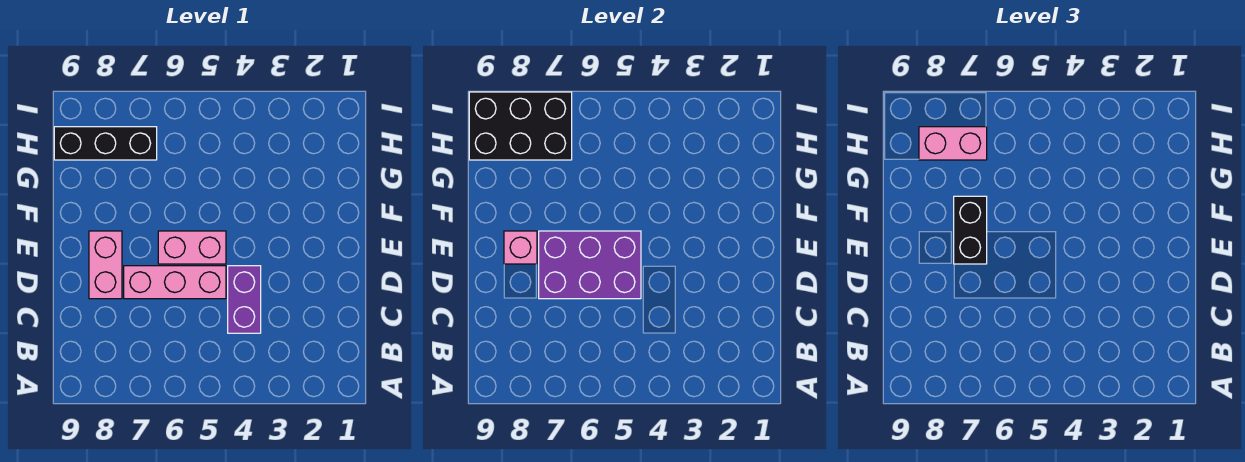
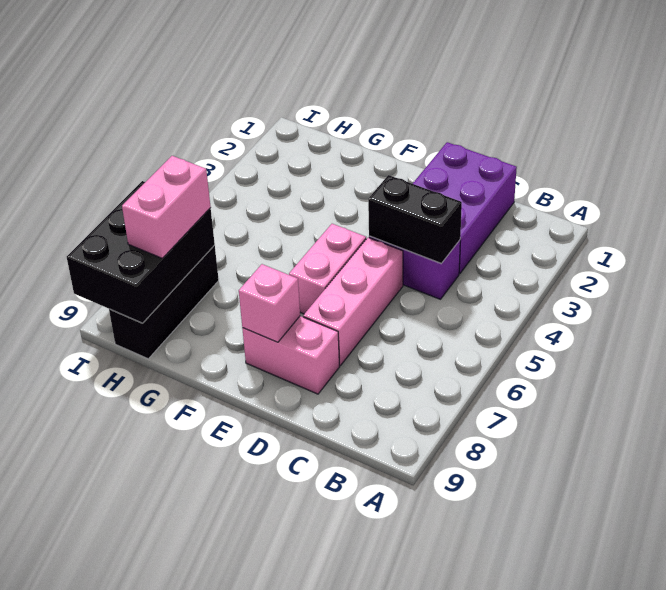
purple 2x3 brick [539,231,641,299] -> purple 2x3 brick moved to [413,142,517,274]
black 1x2 brick [954,196,987,264] -> black 1x2 brick moved to [368,175,462,263]

